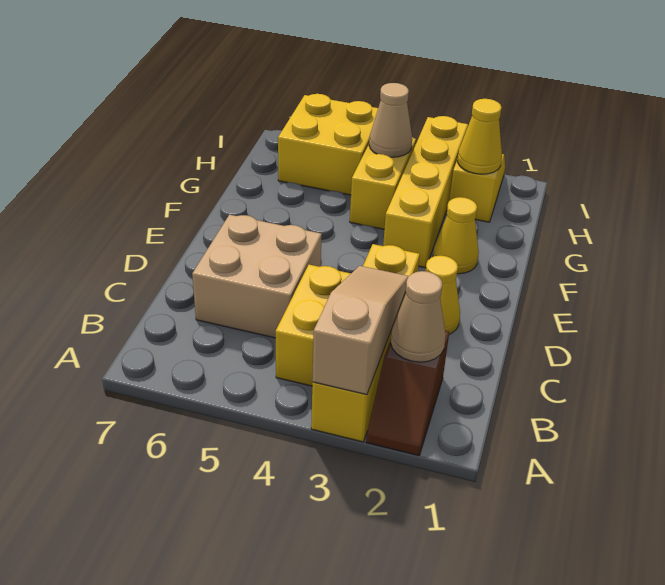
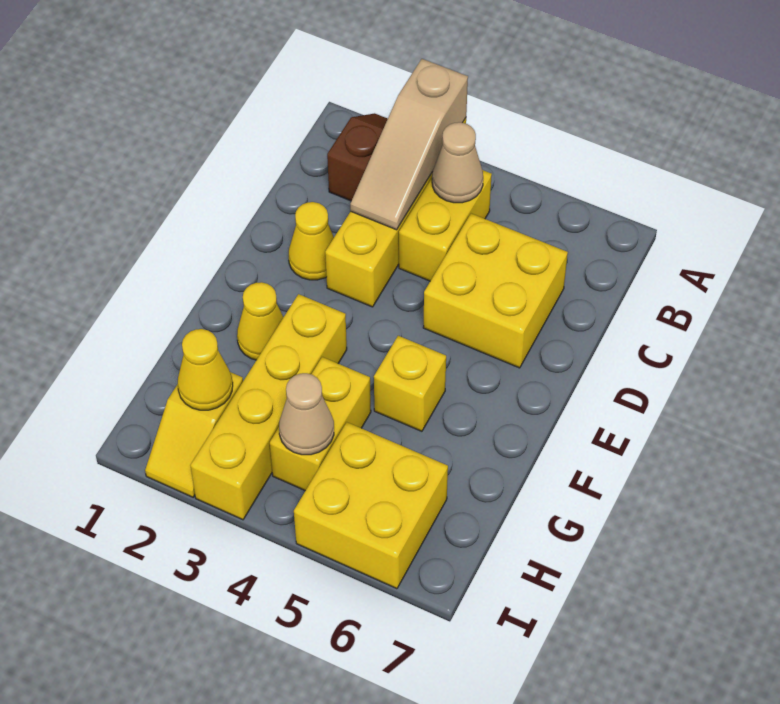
tan 1x1 cone [391,271,446,362] -> tan 1x1 cone moved to [432,122,483,203]
tan 2x2 brick [192,215,322,338] -> yellow 2x2 brick [423,214,568,368]
none -> yellow 1x1 brick [374,336,446,431]

